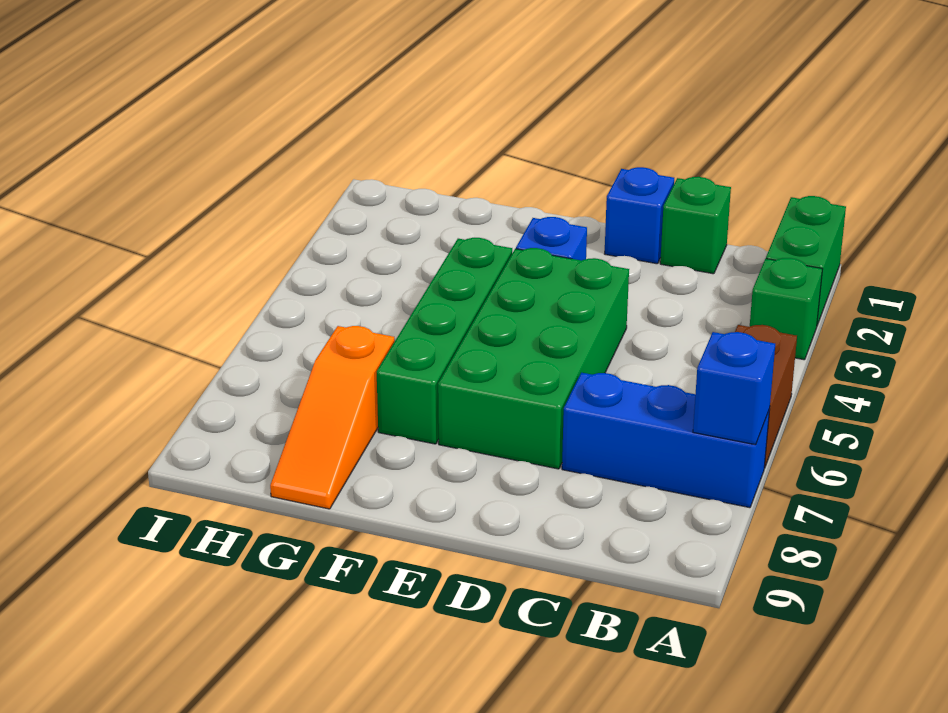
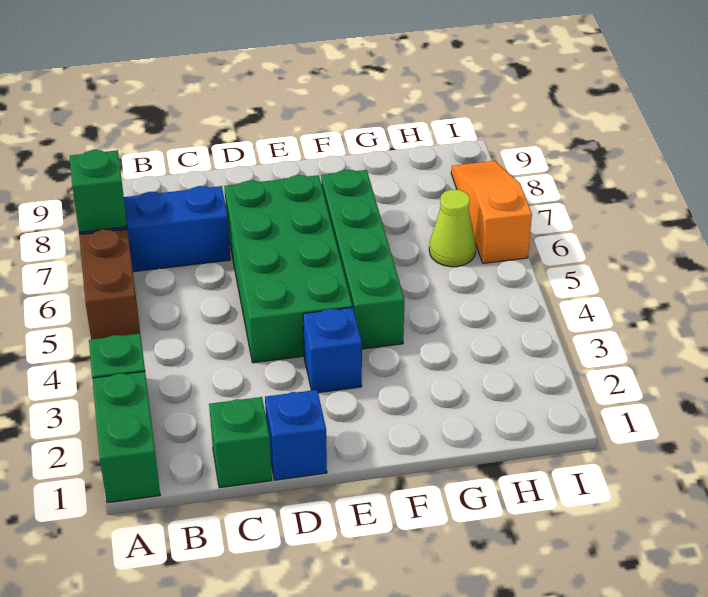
blue 1x1 brick [693,332,775,445] -> green 1x1 brick [70,150,127,232]
orange 1x3 slope [270,326,395,509] -> orange 1x3 slope moved to [451,161,532,263]
none -> lime 1x1 cone [429,190,476,267]

